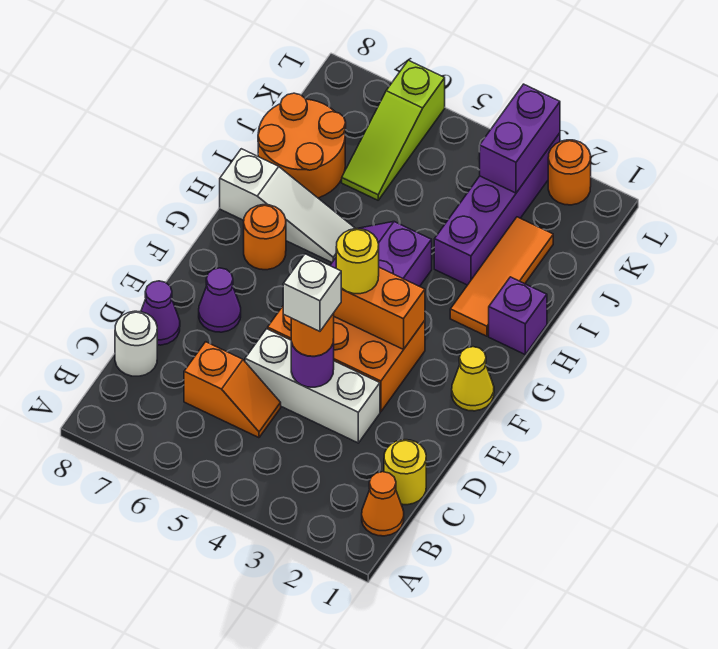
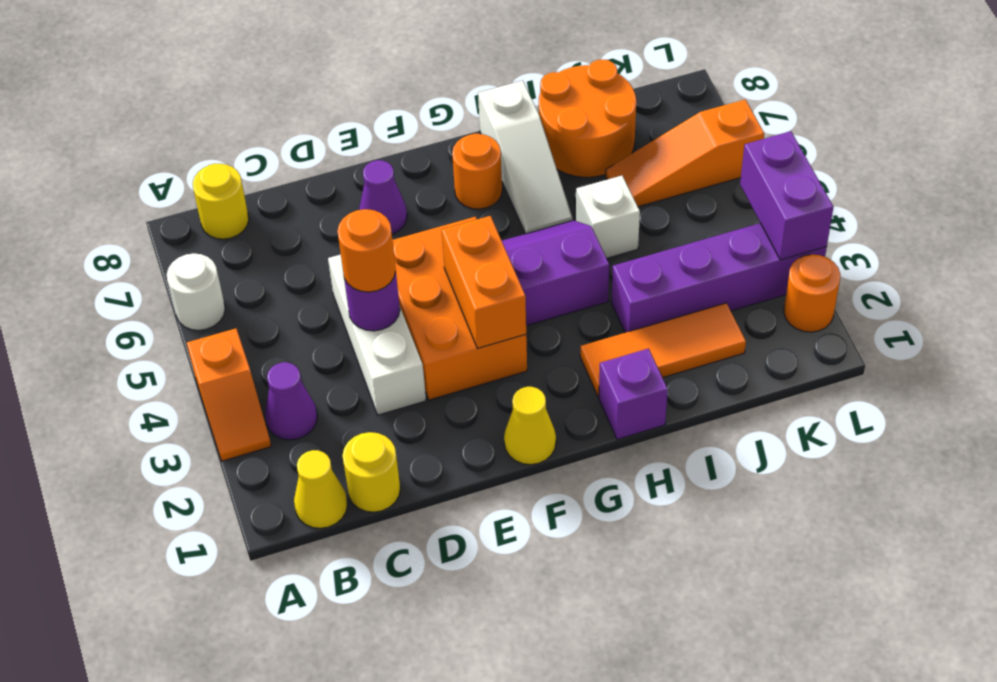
orange 1x1 cone [362,472,404,536] -> yellow 1x1 cone [294,450,348,528]
orange 1x2 slope [184,342,281,438] -> orange 1x2 slope moved to [187,329,271,461]
white 1x1 round brick [115,311,157,376] -> white 1x1 round brick moved to [167,253,225,330]
white 1x1 brick [283,254,341,331] -> white 1x1 brick moved to [576,176,640,258]
purple 1x1 cone [141,281,180,345] -> purple 1x1 cone moved to [265,362,317,440]
yellow 1x1 round brick [336,229,379,294] -> yellow 1x1 round brick moved to [193,164,249,239]
lime 1x3 slope [342,60,445,200] -> orange 1x3 slope [606,99,764,207]
purple 1x2 brick [479,84,560,193] -> purple 1x2 brick turned to [740,131,833,260]

